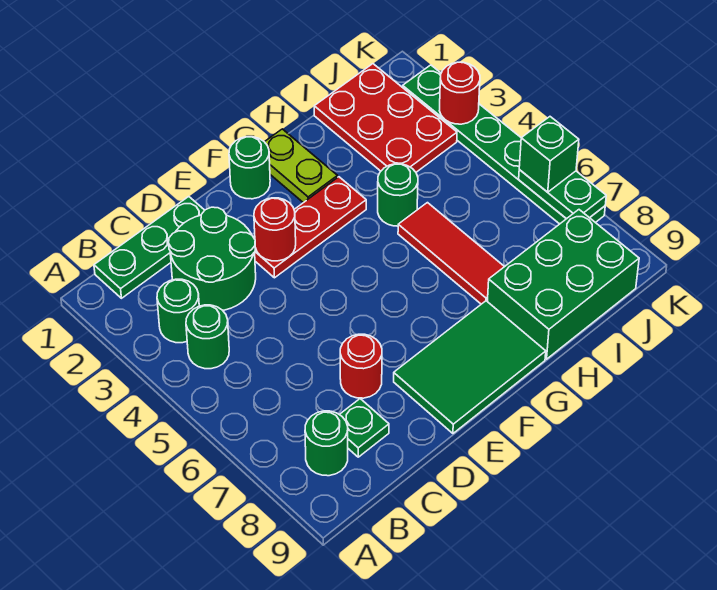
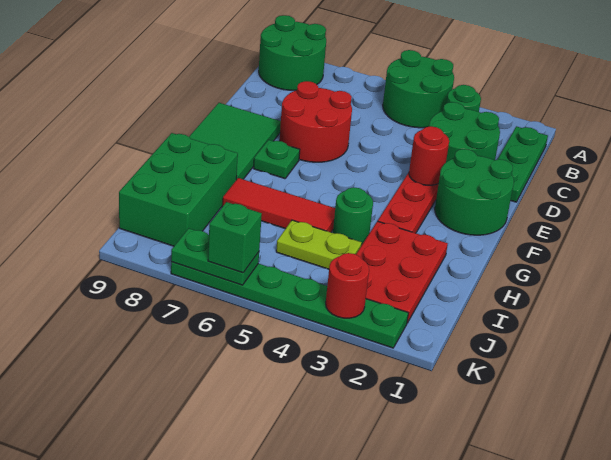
green 1x1 round brick [186,305,229,369] -> green 2x2 round brick [383,50,454,128]
green 1x1 round brick [305,411,348,476] -> green 2x2 round brick [259,15,326,90]
green 1x1 plate [339,399,389,457] -> green 1x1 plate moved to [254,140,300,179]
red 1x1 round brick [340,334,382,398] -> red 2x2 round brick [280,81,352,162]
green 1x1 round brick [229,137,270,199] -> green 2x2 round brick [435,149,514,235]
lime 1x2 plate [265,129,338,203] -> lime 1x2 plate moved to [276,220,362,269]
red 2x3 plate [314,64,457,172] -> red 2x3 plate turned to [356,221,448,323]

